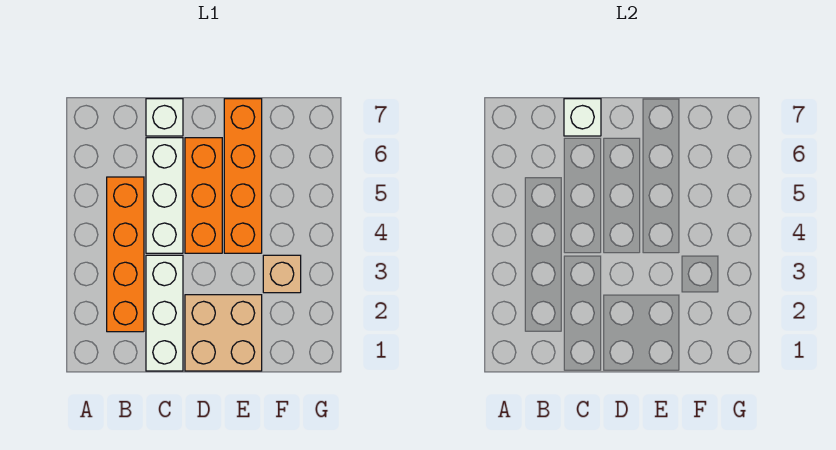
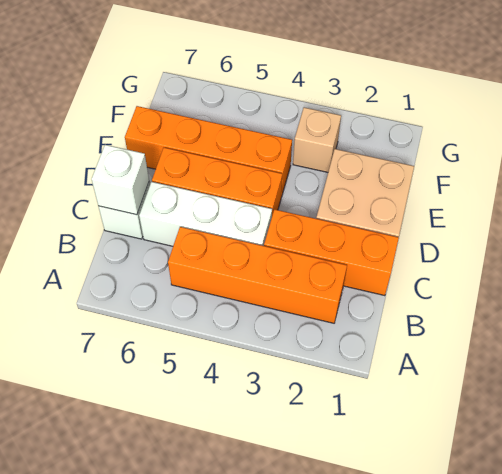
white 1x3 brick [146,255,183,371] -> orange 1x3 brick [264,209,399,296]

